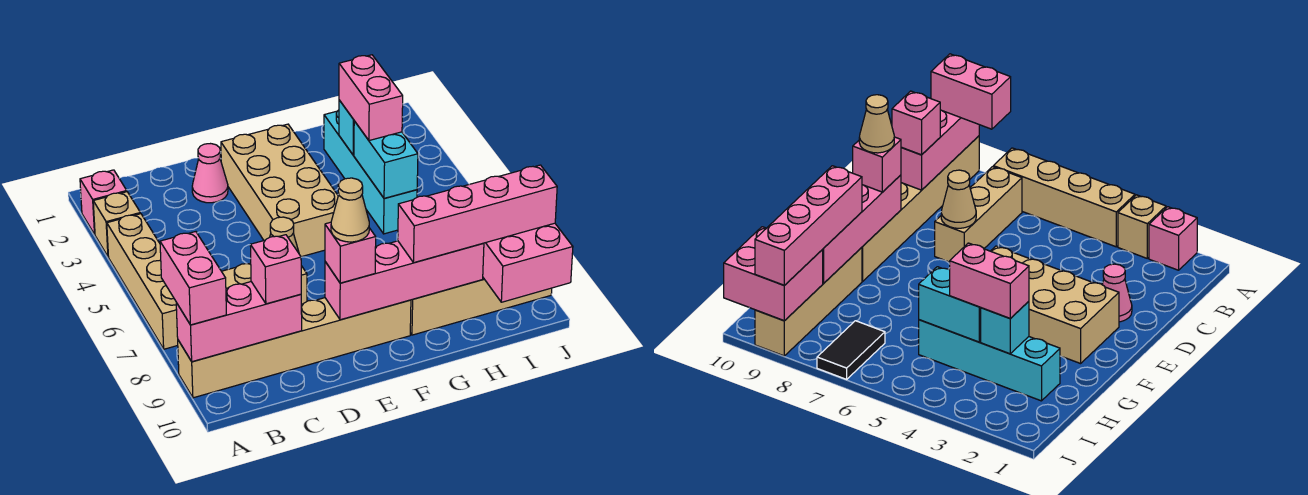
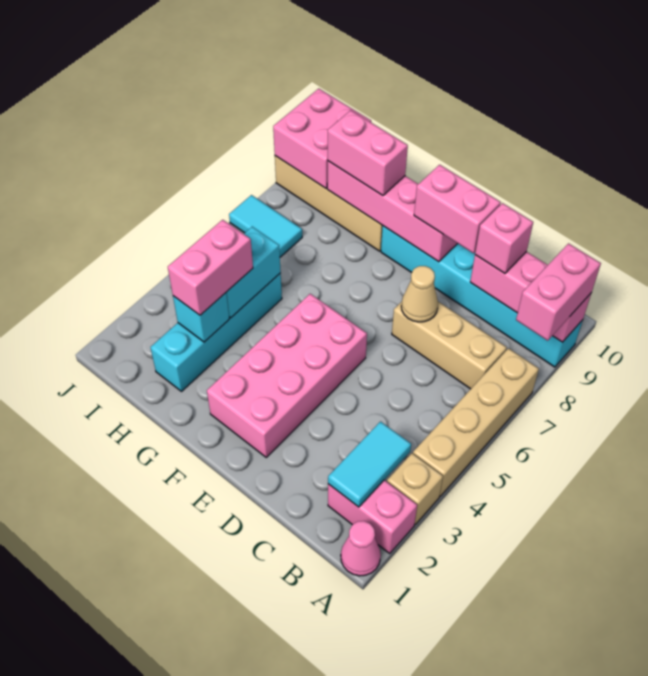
pink 1x1 brick [80,170,127,234] -> pink 1x2 brick [328,480,417,553]
tan 1x6 brick [178,298,411,398] -> cyan 1x6 brick [381,226,583,367]
none -> cyan 1x2 tile [328,422,411,507]
pink 1x1 cone [192,144,228,203] -> pink 1x1 cone moved to [341,521,381,576]
tan 2x4 brick [221,124,338,257] -> pink 2x4 brick [207,294,367,457]
pink 1x1 brick [325,222,376,283] -> pink 1x2 brick [414,165,501,253]
tan 1x1 cone [331,178,369,242] -> none
pink 1x4 brick [398,165,557,263] -> pink 1x2 brick [328,110,408,196]
black 1x2 tile [817,321,885,379] -> cyan 1x2 tile [229,195,302,257]

